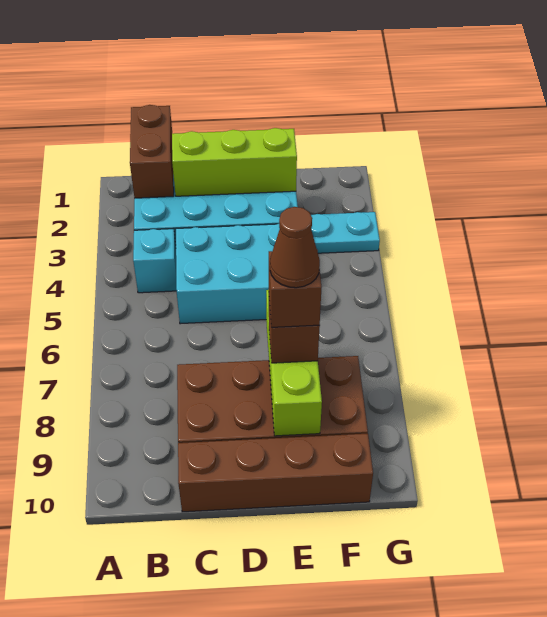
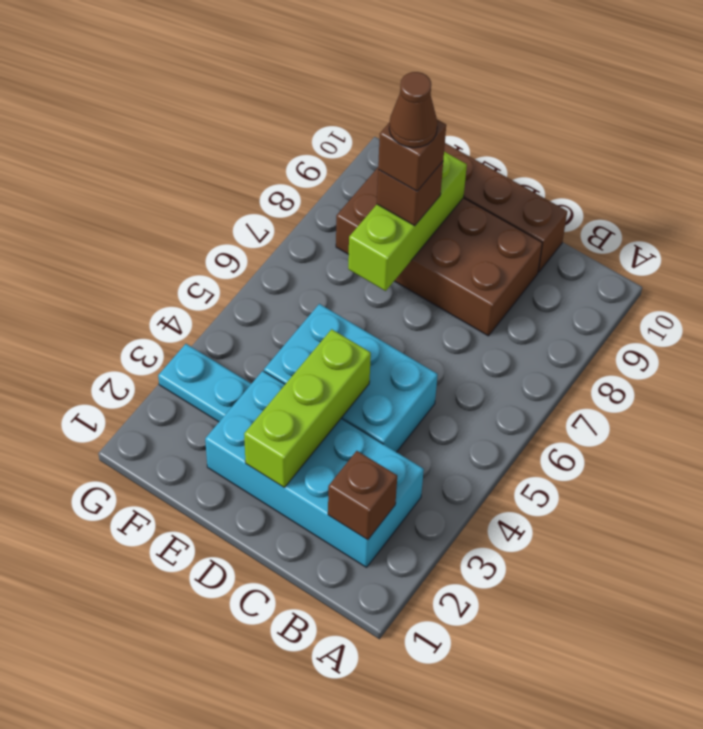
brown 1x2 brick [130,105,174,198] -> brown 1x1 brick [328,451,397,540]
cyan 1x1 brick [133,229,177,293] -> none
lime 1x3 brick [172,128,297,196] -> lime 1x3 brick turned to [244,329,371,488]

